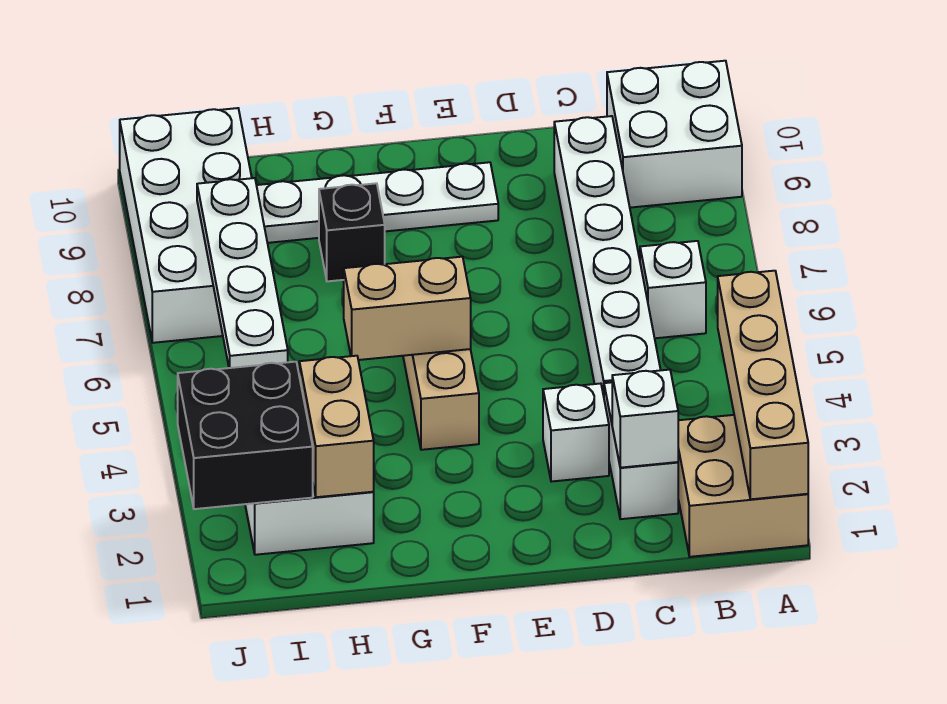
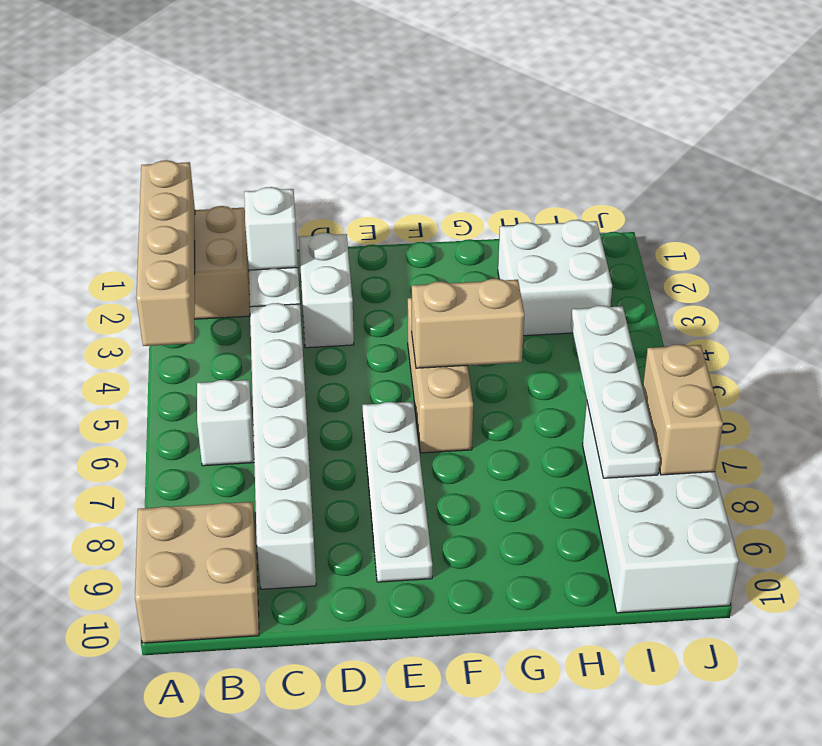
white 2x2 brick [607,61,742,208] -> tan 2x2 brick [135,502,259,643]
white 1x1 brick [543,383,609,482] -> white 1x2 brick [299,233,354,348]
white 1x4 plate [256,162,498,243] -> white 1x4 plate turned to [362,402,432,582]
black 1x1 brick [319,183,385,281] -> none
tan 1x2 brick [299,356,374,497] -> tan 1x2 brick moved to [643,344,723,475]
black 2x2 brick [178,362,313,509] -> none

